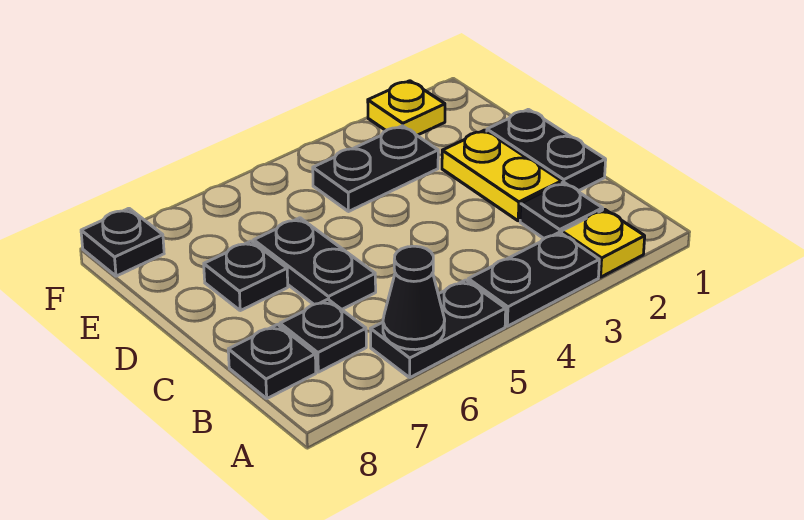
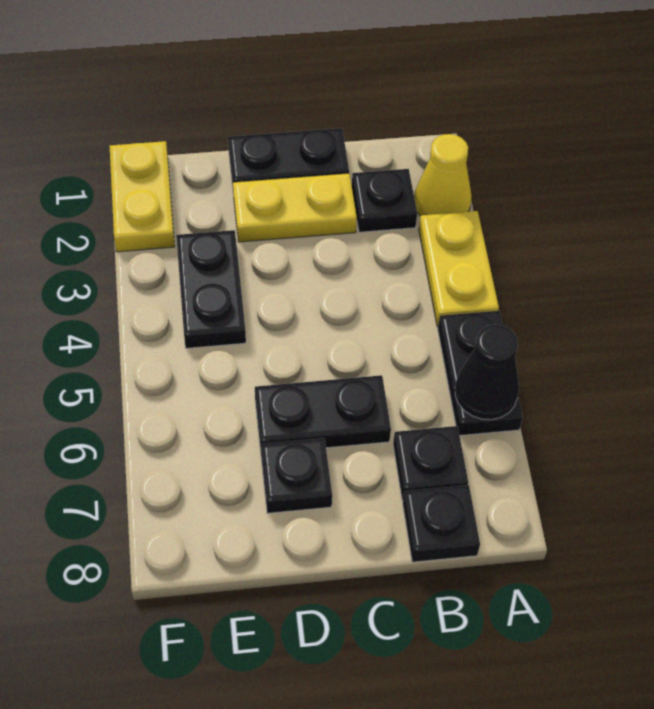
yellow 1x1 plate [562,209,645,277] -> yellow 1x1 cone [414,134,471,216]
black 1x2 plate [468,232,599,326] -> yellow 1x2 plate [419,211,499,327]
yellow 1x1 plate [368,81,445,135] -> yellow 1x2 plate [110,141,175,252]
black 1x1 plate [81,208,164,276] -> none

